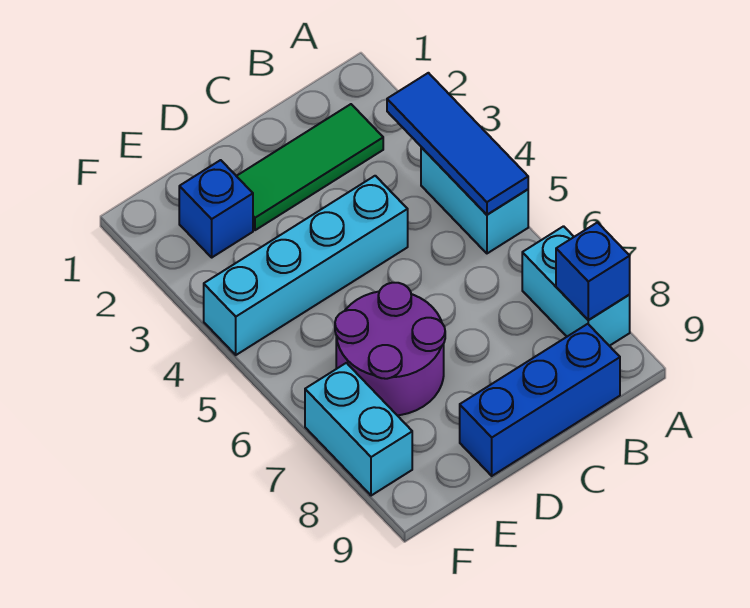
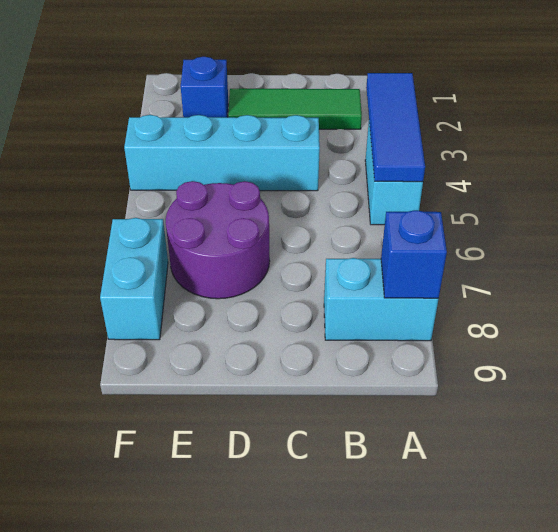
cyan 1x2 brick [522,226,630,346] -> cyan 1x2 brick turned to [324,258,438,341]
blue 1x3 brick [460,324,620,476] -> none

